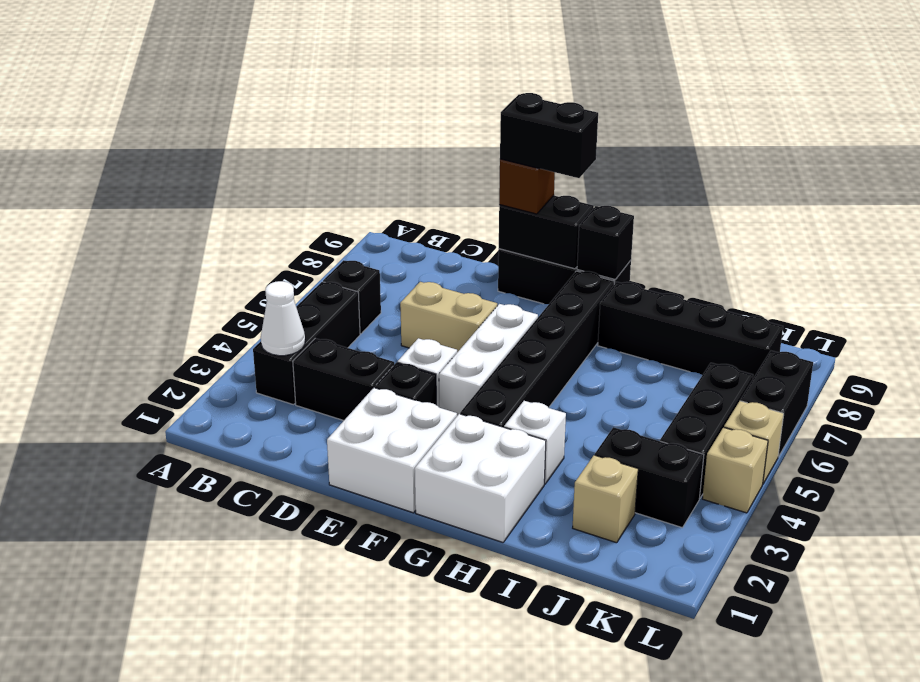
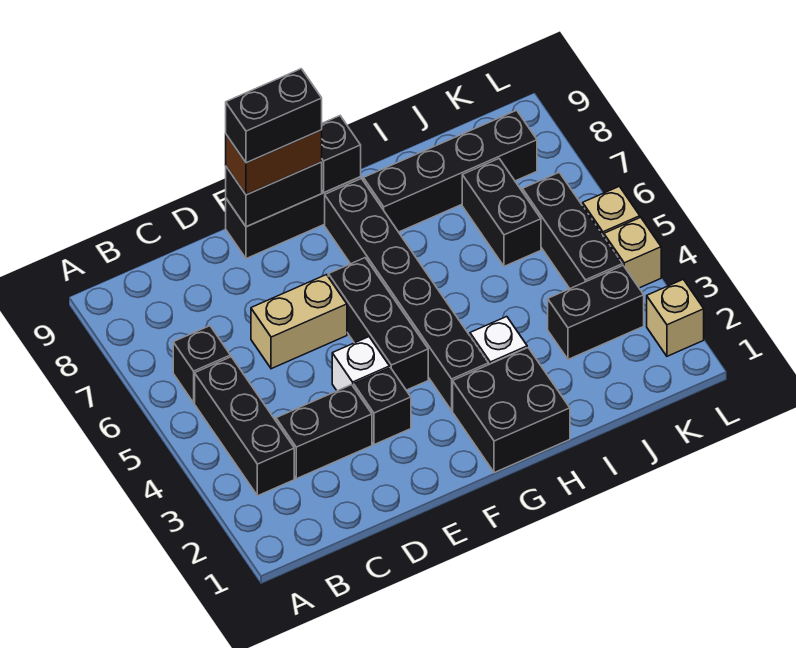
white 1x1 cone [261,281,305,356] -> none
white 2x2 brick [327,388,457,513] -> none
brown 1x1 brick [499,159,555,214] -> brown 1x2 brick [226,130,322,195]
white 1x3 brick [439,304,538,416] -> black 1x3 brick [328,258,428,390]
white 2x2 brick [415,414,546,542] -> black 2x2 brick [453,348,570,473]
tan 1x1 brick [573,455,638,543] -> tan 1x1 brick moved to [647,279,704,356]
black 1x2 brick [740,351,813,457] -> black 1x2 brick moved to [462,159,541,266]

